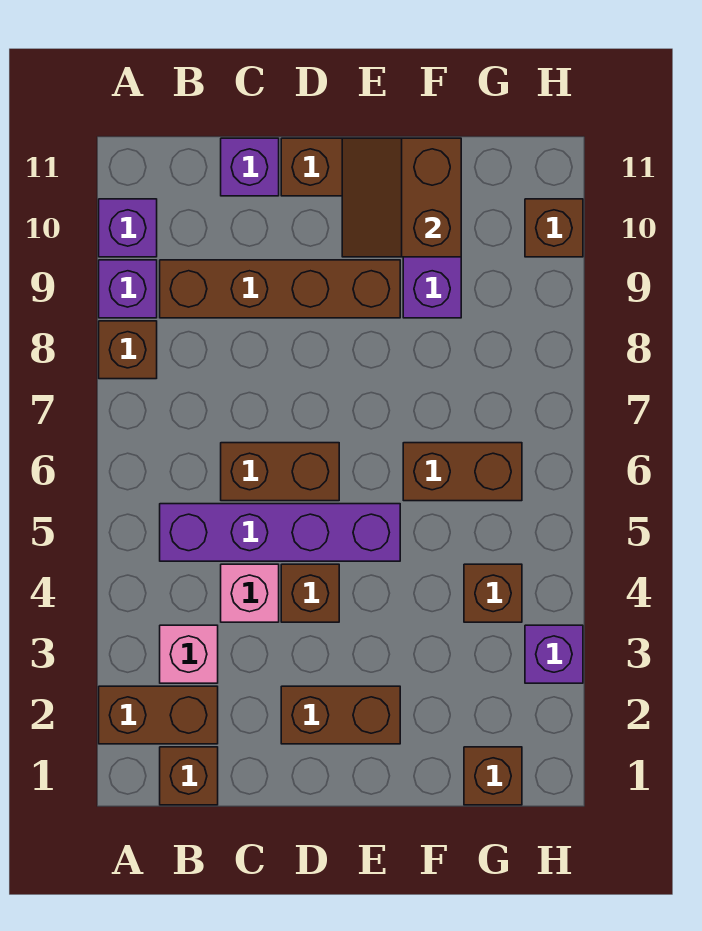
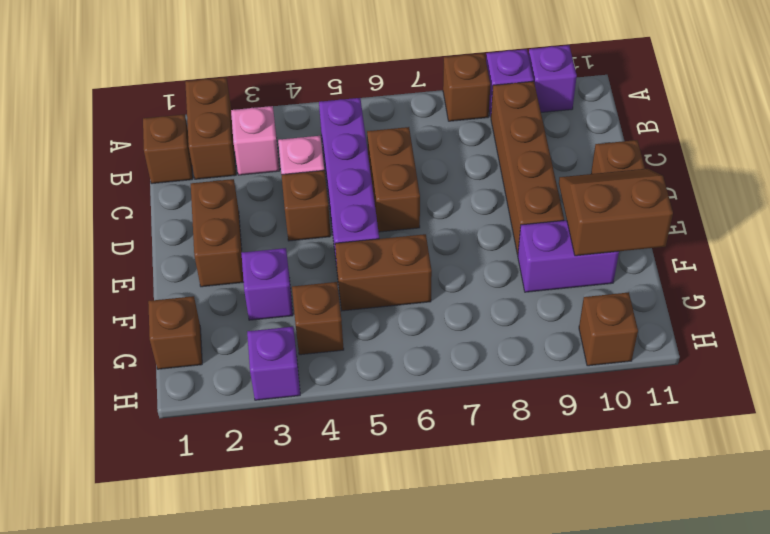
purple 1x1 brick [221,138,279,196] -> purple 1x1 brick moved to [241,248,293,320]
brown 1x2 brick [403,443,522,501] -> brown 1x2 brick turned to [335,234,432,311]

